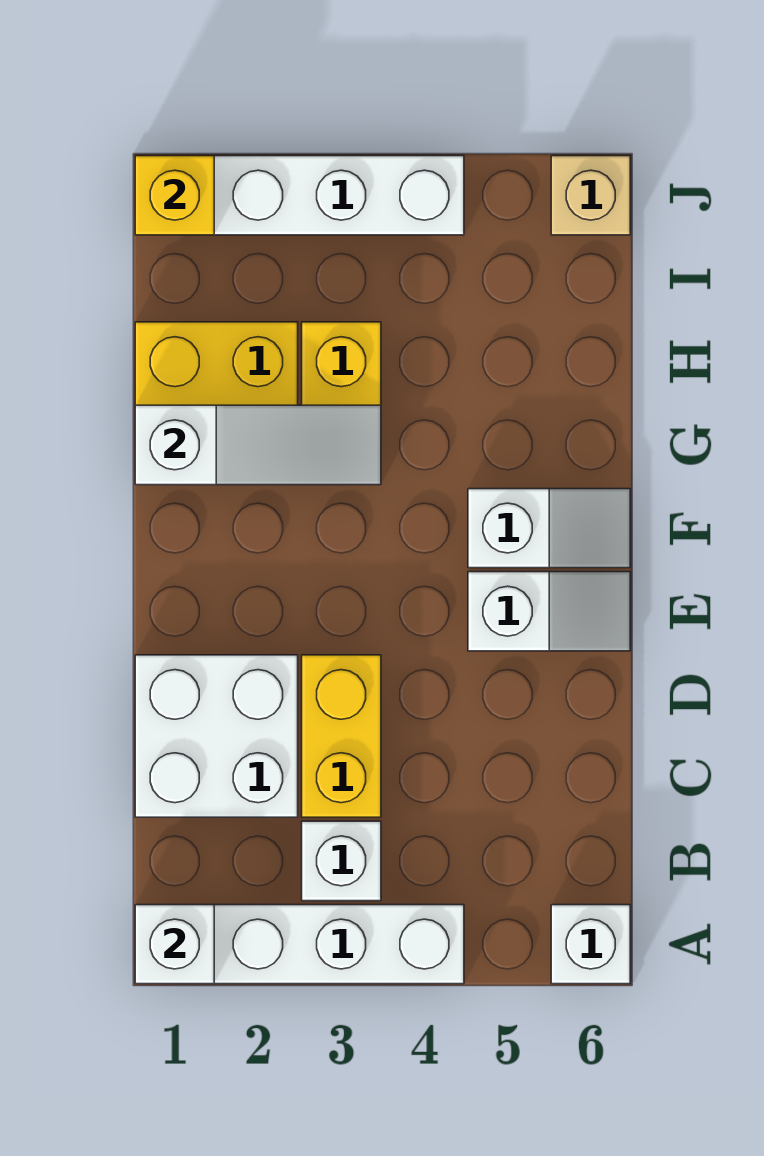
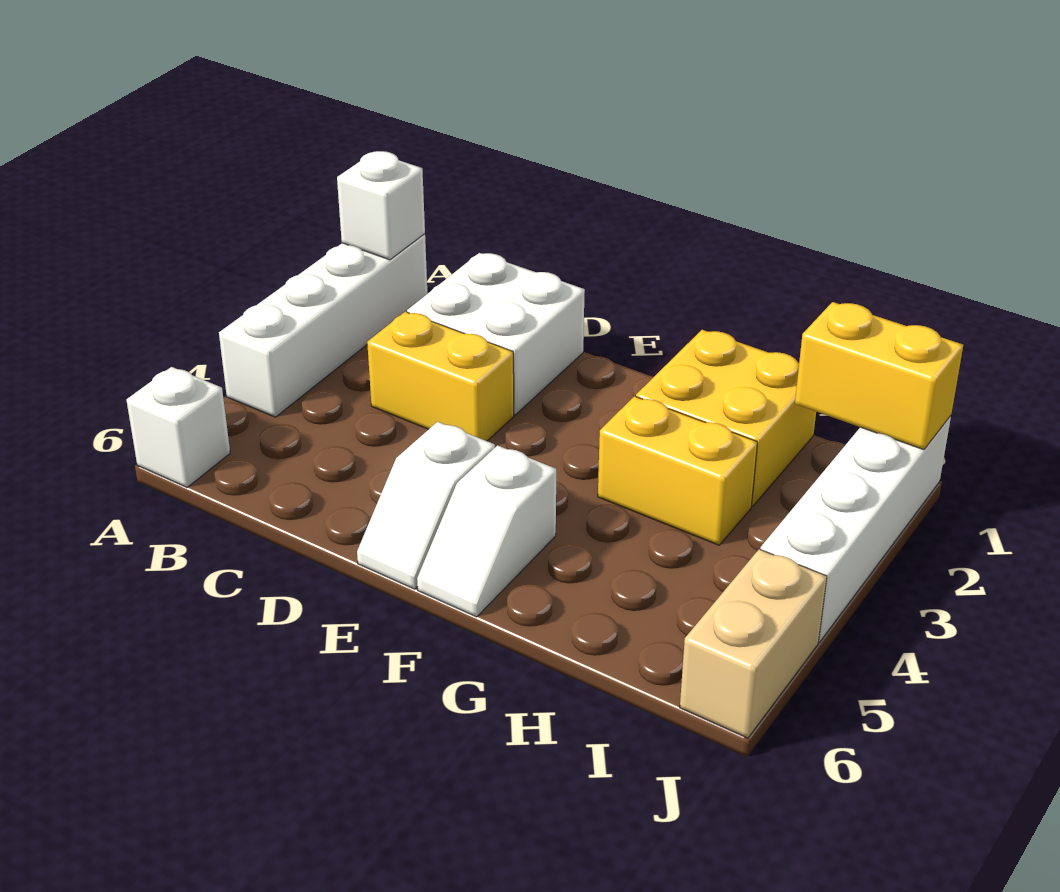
white 1x1 brick [302,821,381,901] -> none
white 1x3 slope [135,405,381,485] -> none
yellow 1x1 brick [135,156,214,235] -> yellow 1x2 brick [795,302,963,450]
tan 1x1 brick [551,156,630,235] -> tan 1x2 brick [680,549,827,738]

